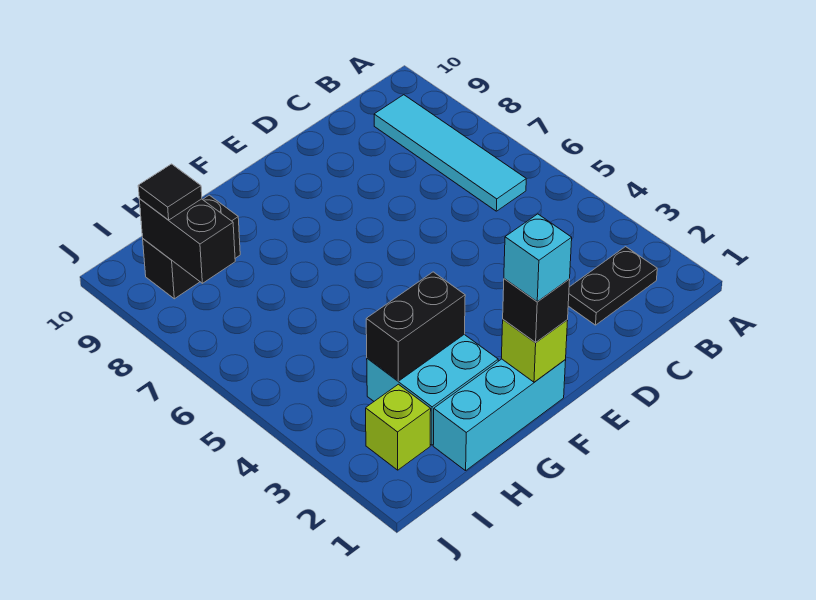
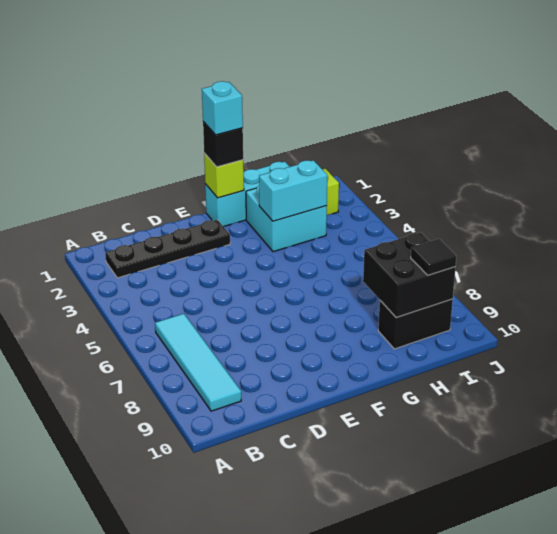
black 1x2 plate [568,247,657,325] -> black 1x4 plate [105,220,230,278]
black 1x2 brick [366,272,465,381] -> cyan 1x2 brick [259,160,327,221]
black 1x2 brick [139,199,235,283] -> black 2x2 brick [363,232,455,318]

